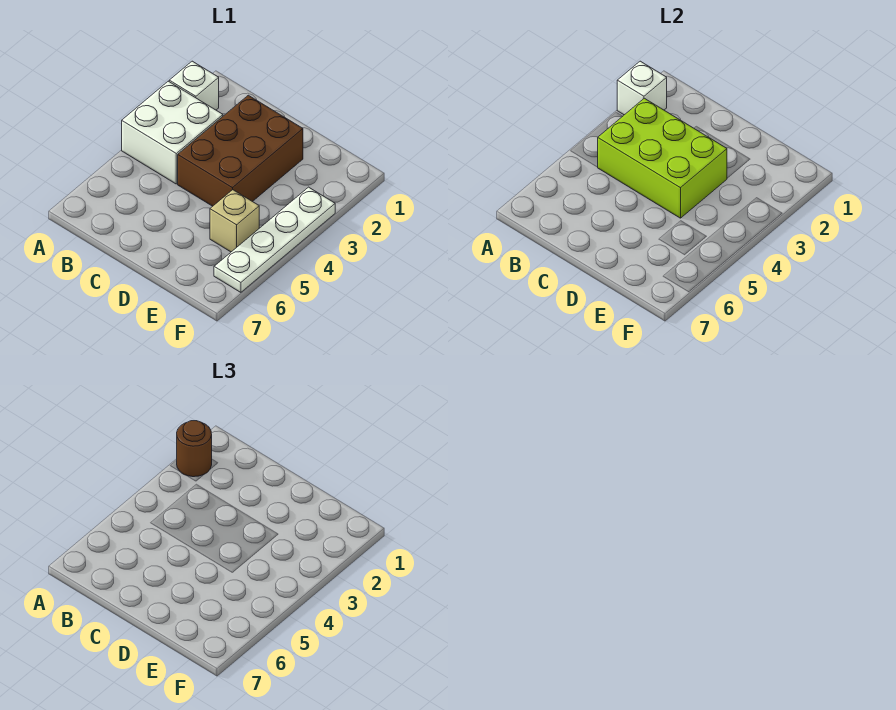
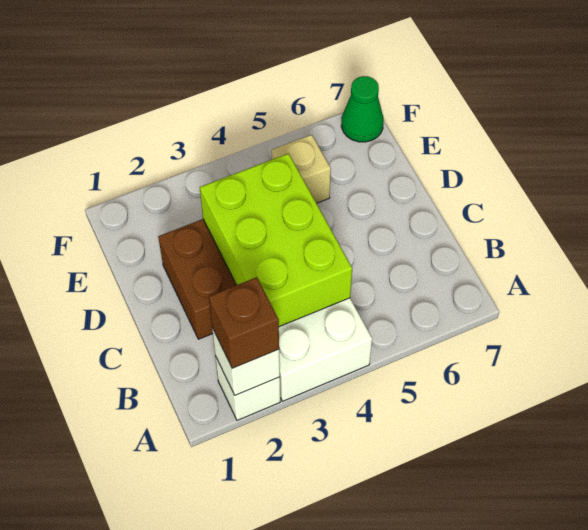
brown 1x1 round brick [177,421,212,477] -> brown 1x1 brick [209,277,279,368]
white 1x4 plate [214,187,335,292] -> none
none -> green 1x1 cone [341,76,384,142]

